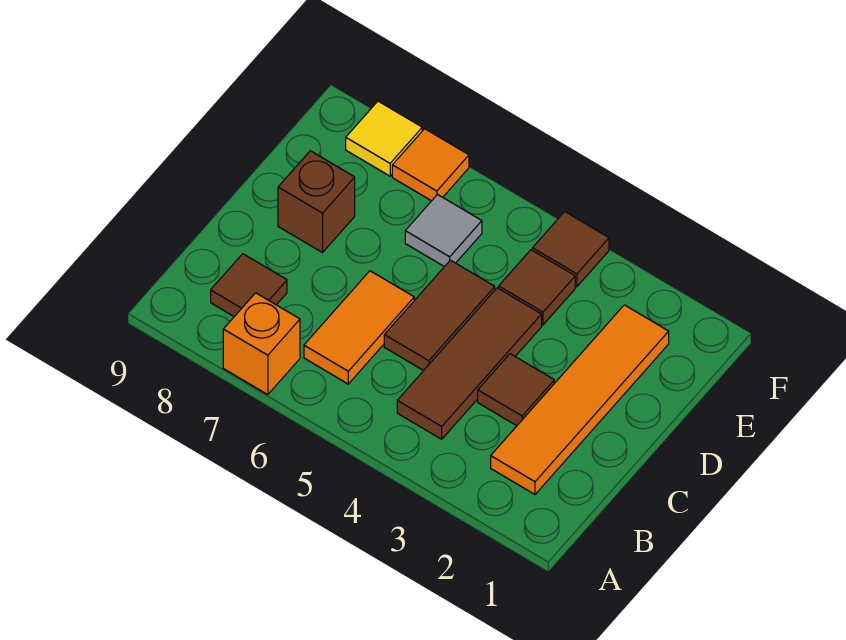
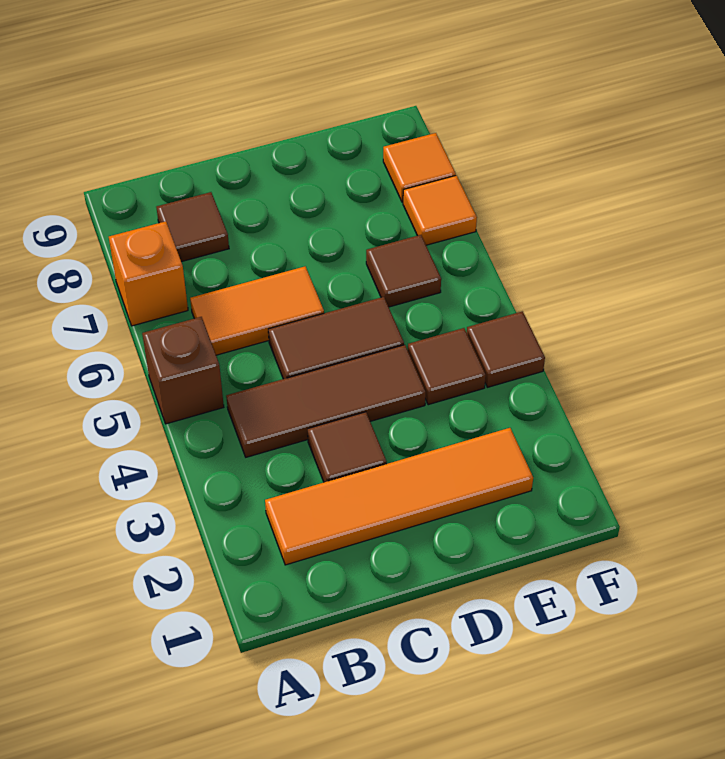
brown 1x1 brick [278,151,355,253] -> brown 1x1 brick moved to [142,317,224,424]
grey 1x1 tile [405,195,482,267] -> brown 1x1 tile [366,235,441,307]
yellow 1x1 tile [346,101,422,176] -> orange 1x1 tile [383,133,456,202]

